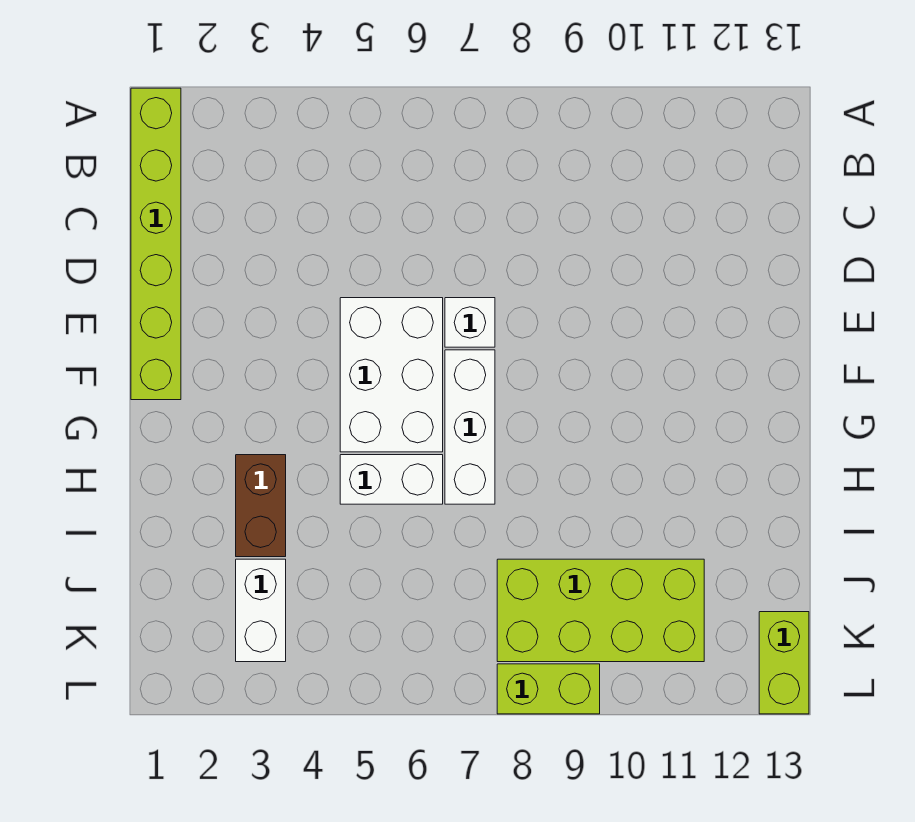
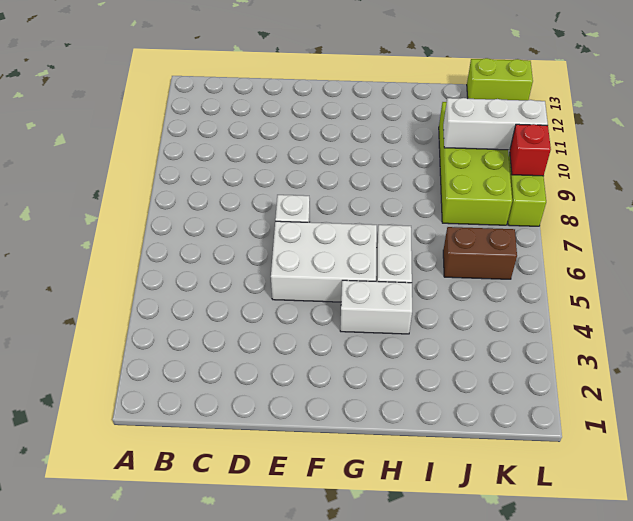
lime 1x6 brick [131,88,181,400] -> none
white 1x3 brick [445,350,495,504] -> white 1x3 brick moved to [443,98,548,150]
brown 1x2 brick [236,455,286,557] -> brown 1x2 brick moved to [443,227,517,279]
white 1x2 brick [236,559,286,662] -> white 1x2 brick moved to [340,280,412,334]
none -> red 1x1 brick [510,124,551,176]

